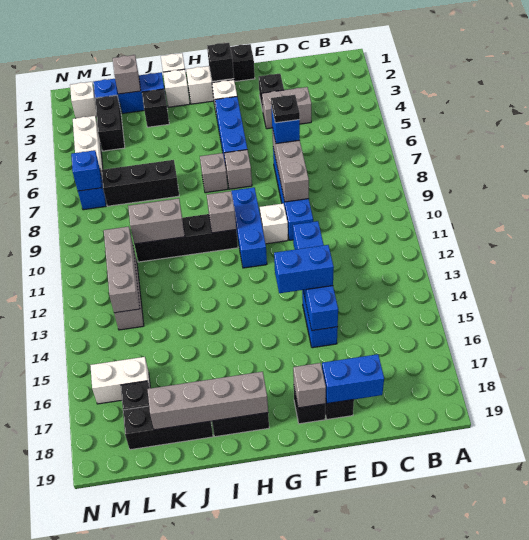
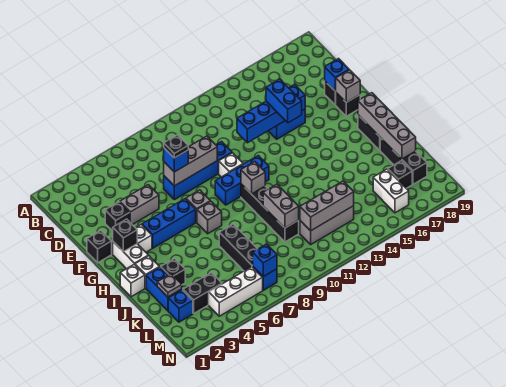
grey 1x2 brick [262,87,311,129] -> grey 1x2 brick turned to [120,185,159,225]
blue 1x2 brick [322,354,384,404] -> blue 1x1 brick [325,59,349,91]
grey 1x1 brick [113,55,141,94] -> grey 1x1 plate [157,274,182,297]
white 1x1 brick [70,82,97,118] -> none

